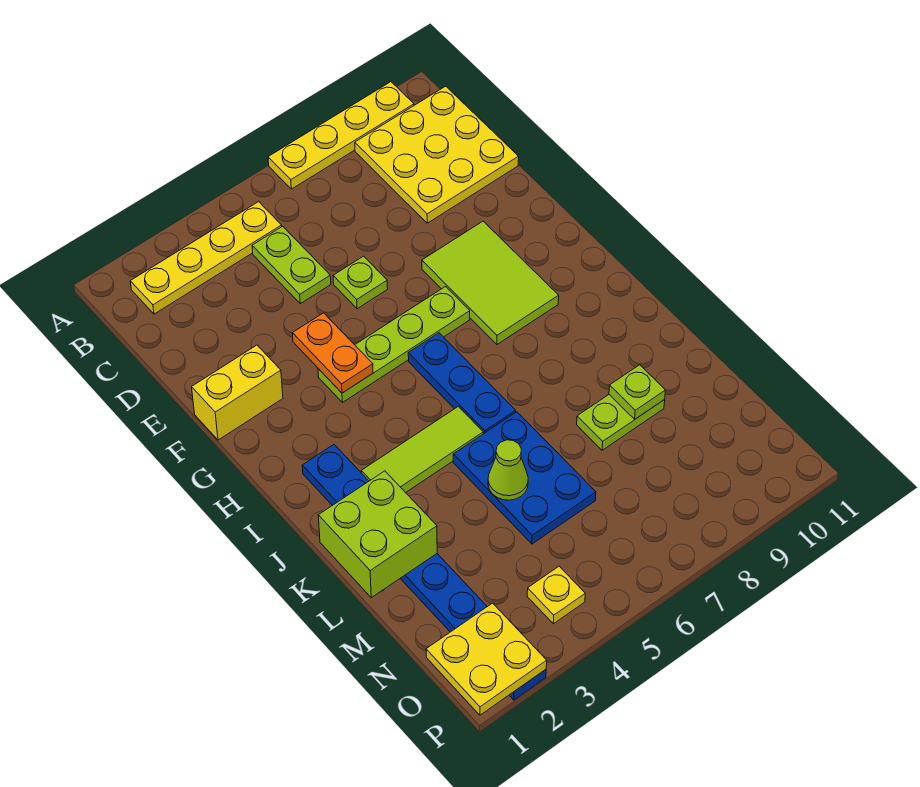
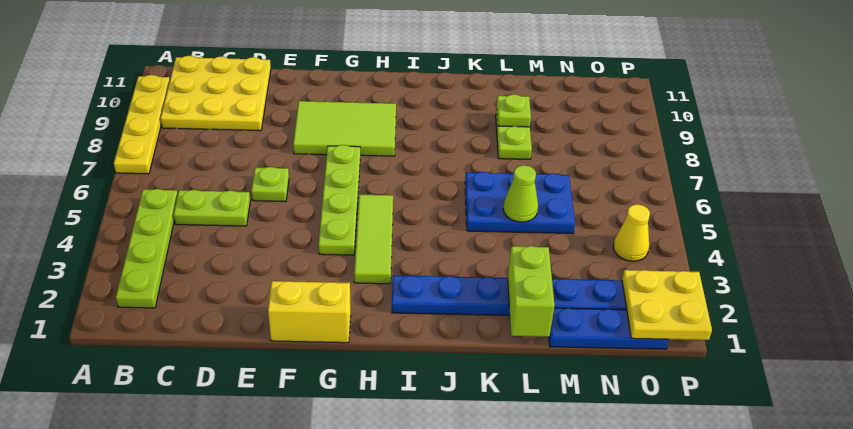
yellow 1x4 plate [130,202,282,314] -> lime 1x4 plate [116,189,178,308]
yellow 1x2 brick [192,345,283,440] -> yellow 1x2 brick turned to [268,281,351,343]
orange 1x2 plate [292,313,373,393] -> none
blue 1x3 plate [408,333,516,434] -> blue 1x3 plate moved to [549,308,669,349]
lime 1x3 tile [361,406,483,493] -> lime 1x3 tile moved to [354,194,393,284]
lime 2x2 brick [318,471,437,598] -> lime 1x2 brick [508,246,555,337]
yellow 1x1 plate [527,566,585,624] -> yellow 1x1 cone [613,204,650,261]

